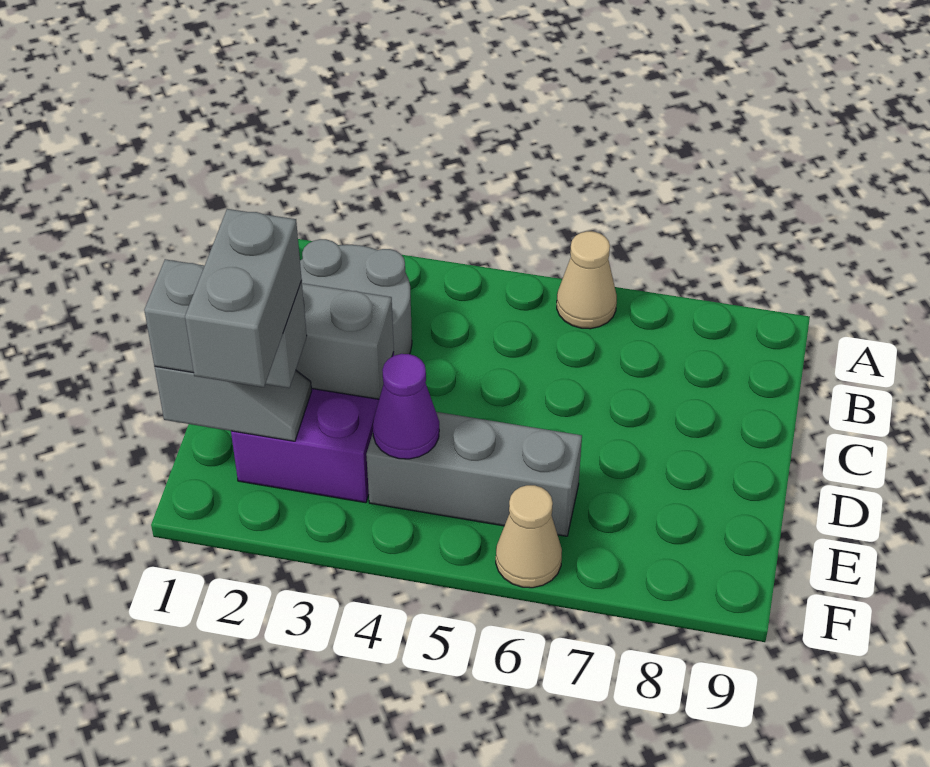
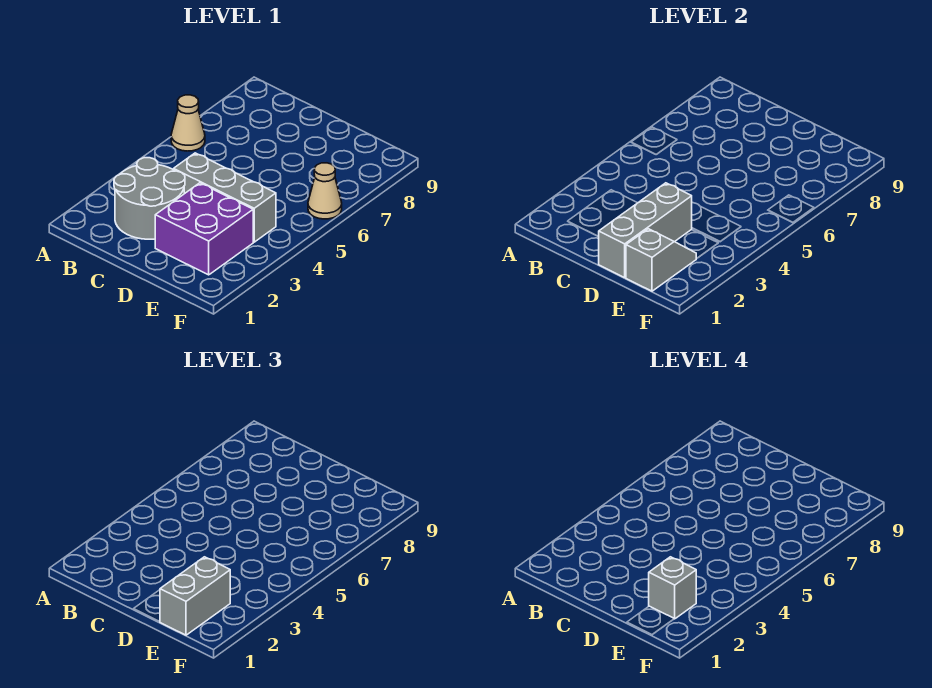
grey 1x2 brick [185,209,302,387] -> grey 1x1 brick [649,557,696,619]
grey 1x3 brick [366,412,582,536] -> grey 1x3 brick turned to [174,153,276,242]
purple 1x1 cone [373,354,439,459] -> none

